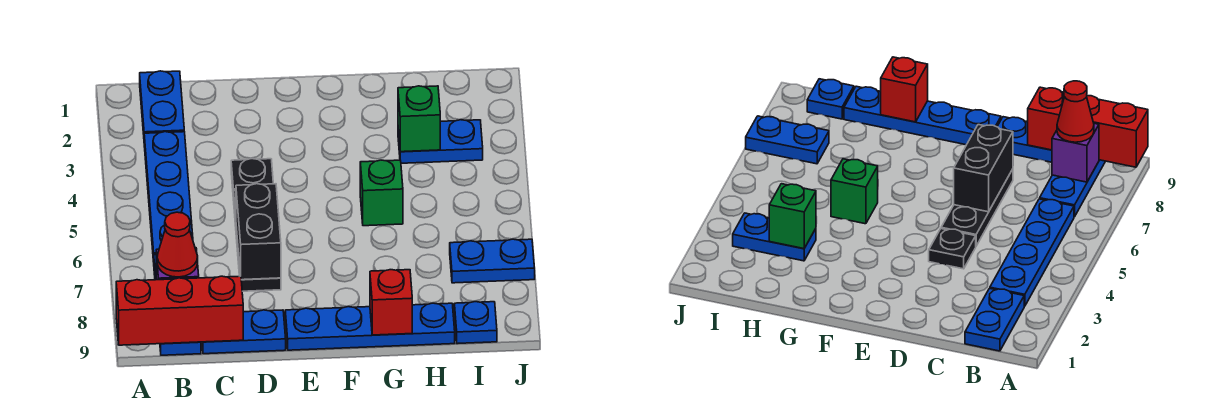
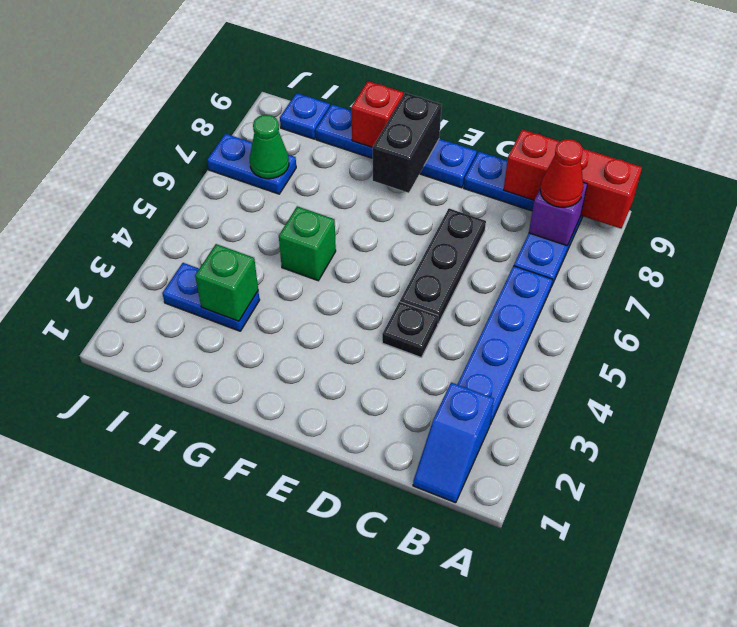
blue 1x2 plate [140,71,184,134] -> blue 1x2 slope [413,382,494,503]
black 1x2 brick [236,184,281,280] -> black 1x2 brick moved to [372,93,442,193]
none -> green 1x1 cone [250,115,289,179]

